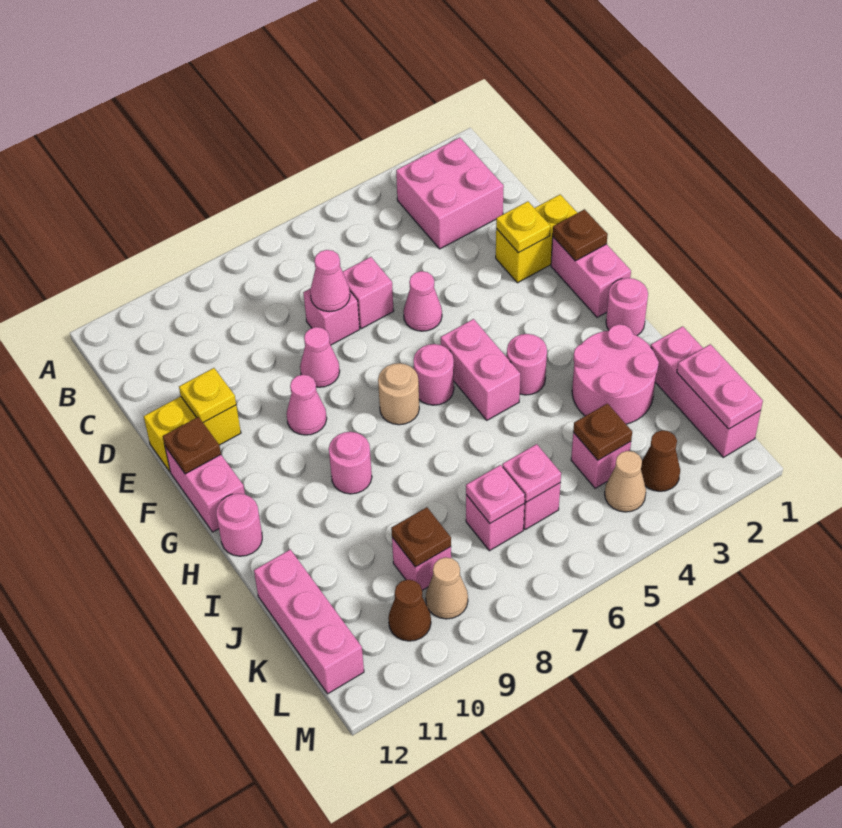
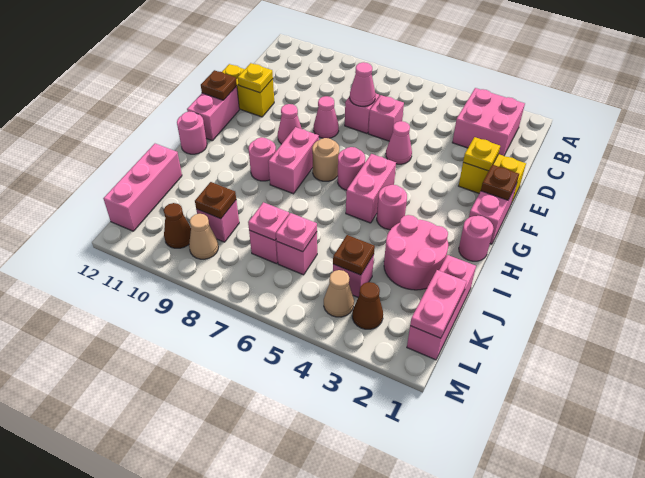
none -> pink 1x2 brick [268,127,319,194]

